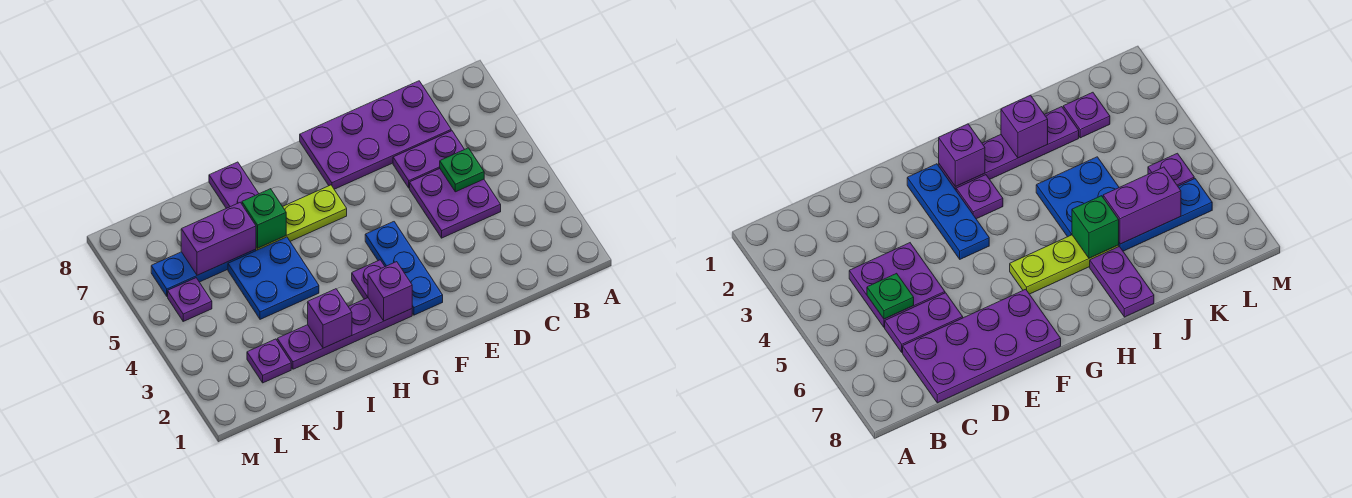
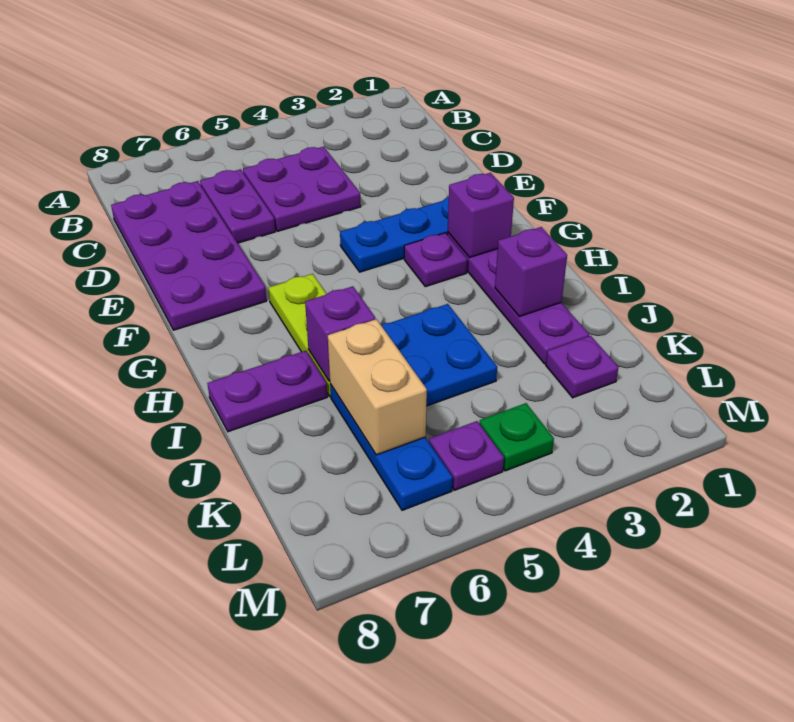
green 1x1 plate [440,148,484,192] -> green 1x1 plate moved to [479,403,554,471]
green 1x1 brick [242,189,286,248] -> purple 1x1 brick [305,286,375,381]
purple 1x2 brick [181,202,256,275] -> tan 1x2 brick [328,319,427,455]

